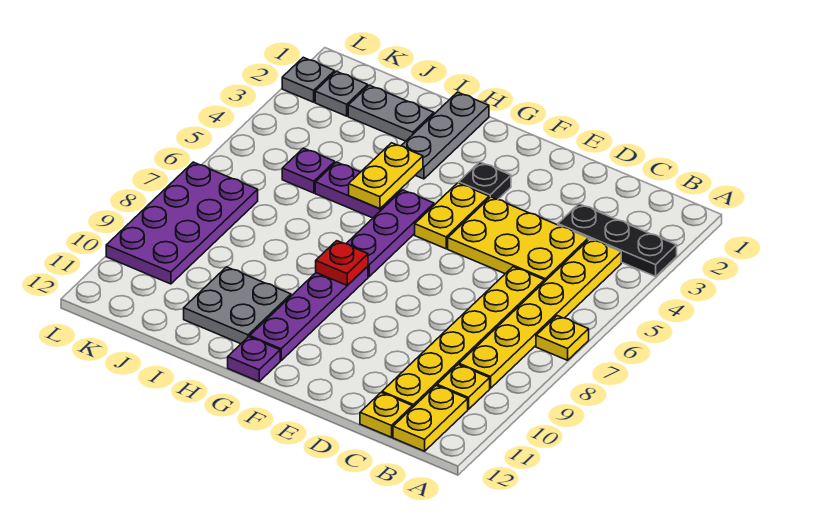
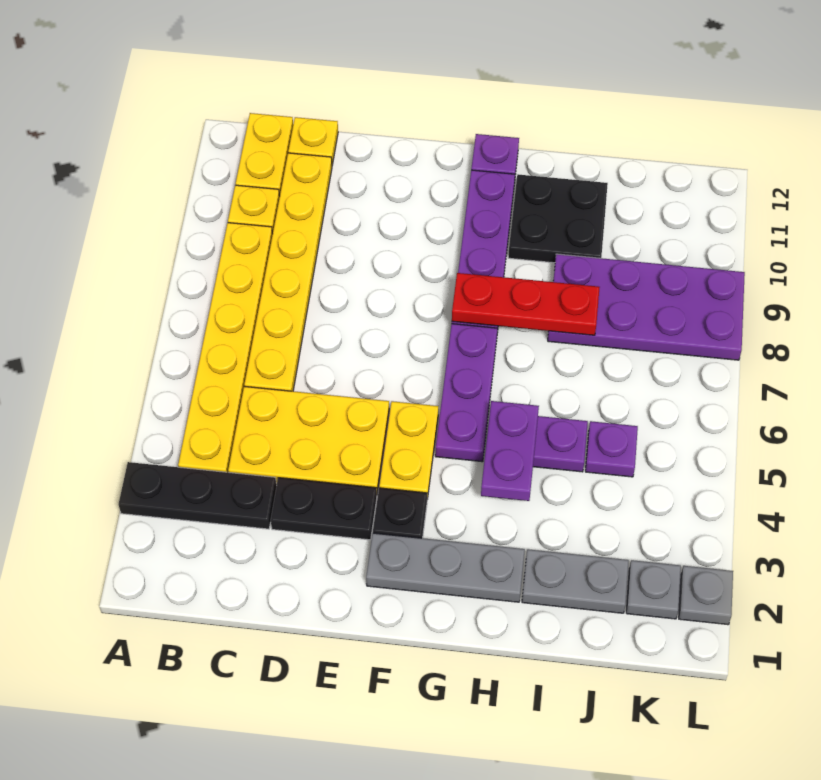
yellow 1x1 plate [536,316,589,360] -> none
none -> black 1x2 plate [271,478,377,540]
red 1x1 plate [316,241,368,285] -> red 1x3 plate [452,273,600,335]
grey 1x3 plate [401,92,489,179] -> grey 1x3 plate turned to [366,533,525,602]
yellow 1x2 plate [349,143,423,209] -> purple 1x2 plate [481,401,539,501]
grey 2x2 plate [184,267,291,344] -> black 2x2 plate [508,174,608,263]
purple 2x4 plate [106,162,258,284] -> purple 2x4 plate turned to [548,254,745,360]

